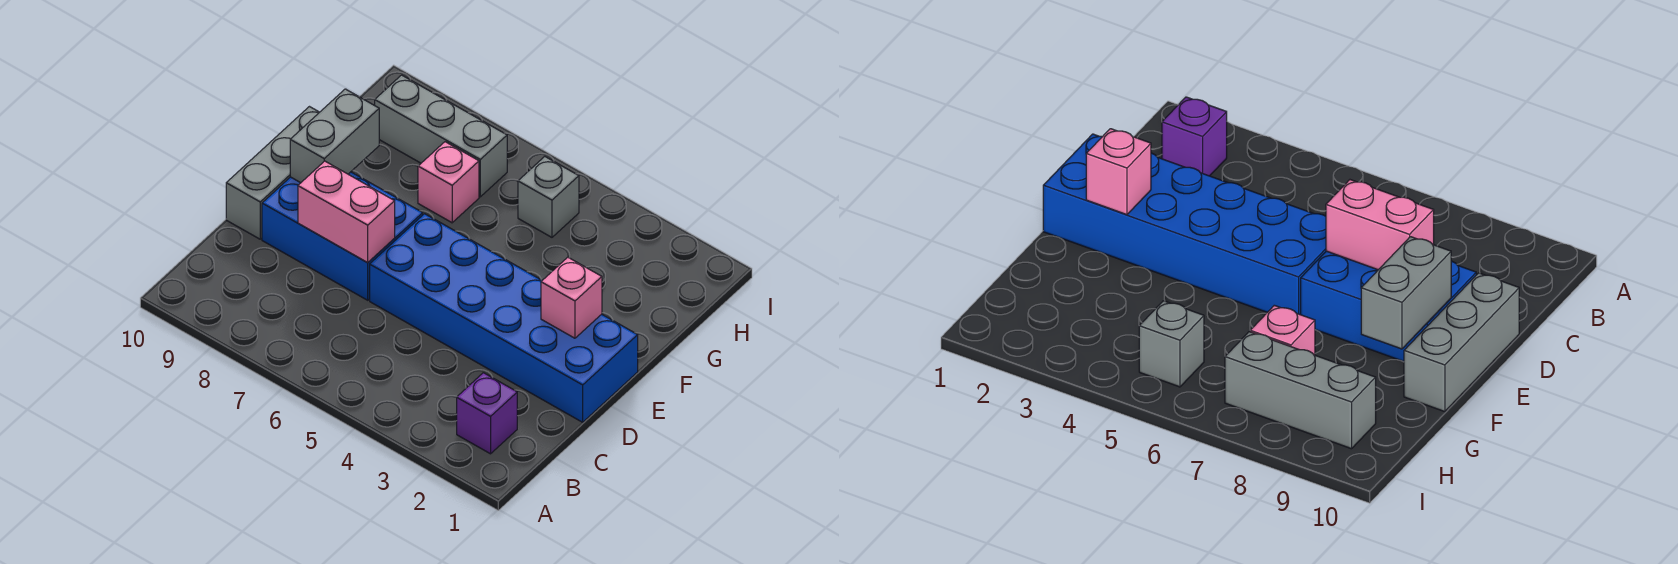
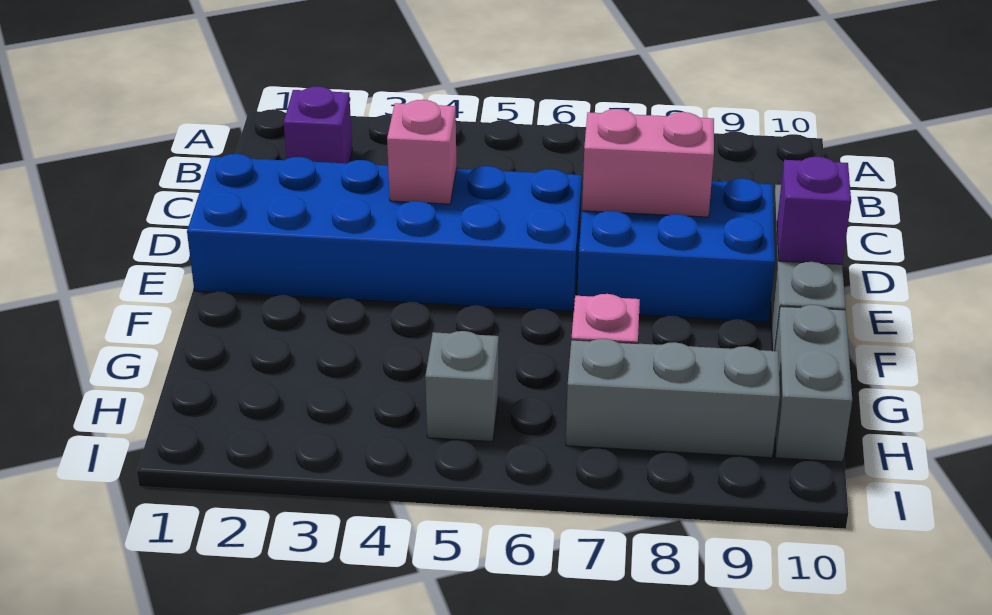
pink 1x1 brick [541,257,602,338] -> pink 1x1 brick moved to [387,100,457,204]
grey 1x2 brick [290,89,379,183] -> grey 1x2 brick moved to [775,305,852,462]
none -> purple 1x1 brick [777,157,851,264]

